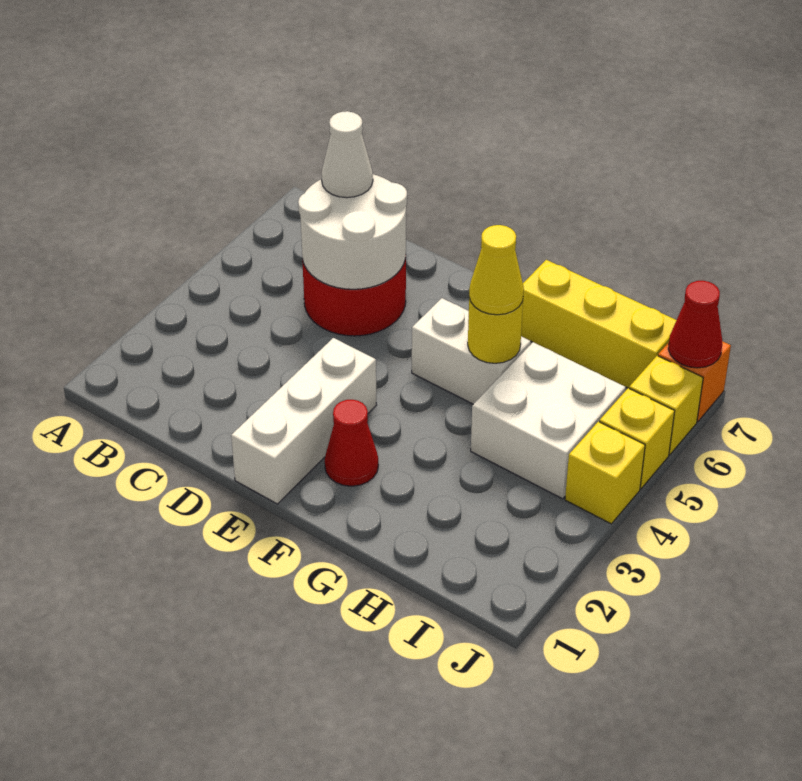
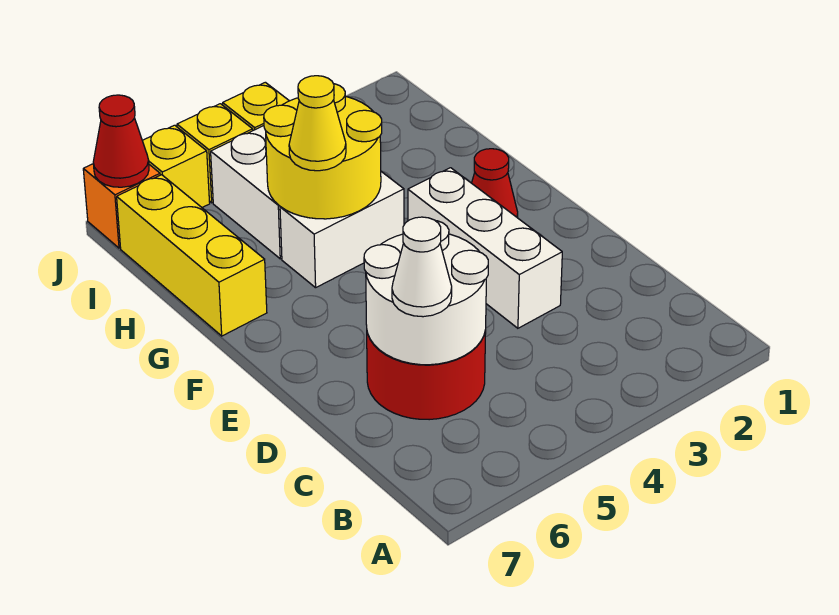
white 1x3 brick [231,338,377,504] -> white 1x3 brick turned to [408,168,562,328]
white 1x2 brick [412,298,531,404] -> white 1x2 brick turned to [280,172,404,288]
yellow 1x1 round brick [468,298,523,363] -> yellow 2x2 round brick [264,84,382,219]

